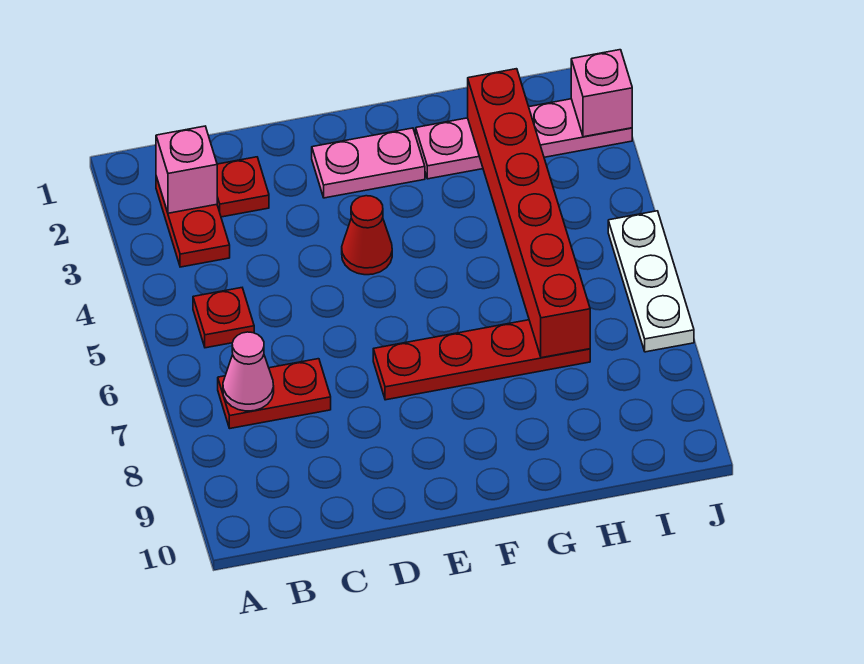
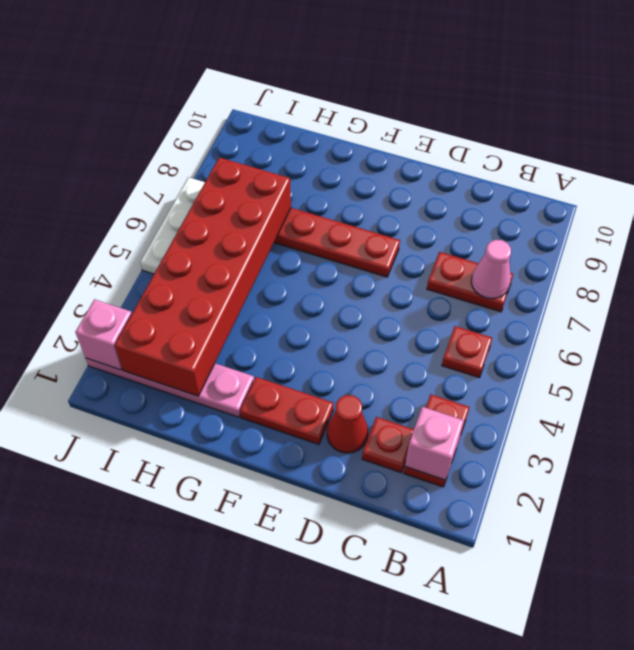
pink 1x2 plate [312,128,425,198] -> red 1x2 plate [240,377,333,444]
red 1x1 cone [342,196,392,275] -> red 1x1 cone moved to [327,395,368,453]
red 1x6 brick [468,69,590,358] -> red 2x6 brick [115,158,291,396]

